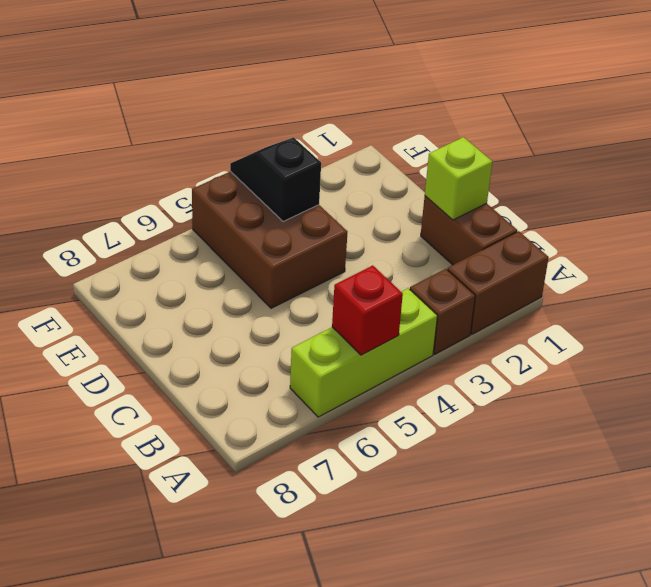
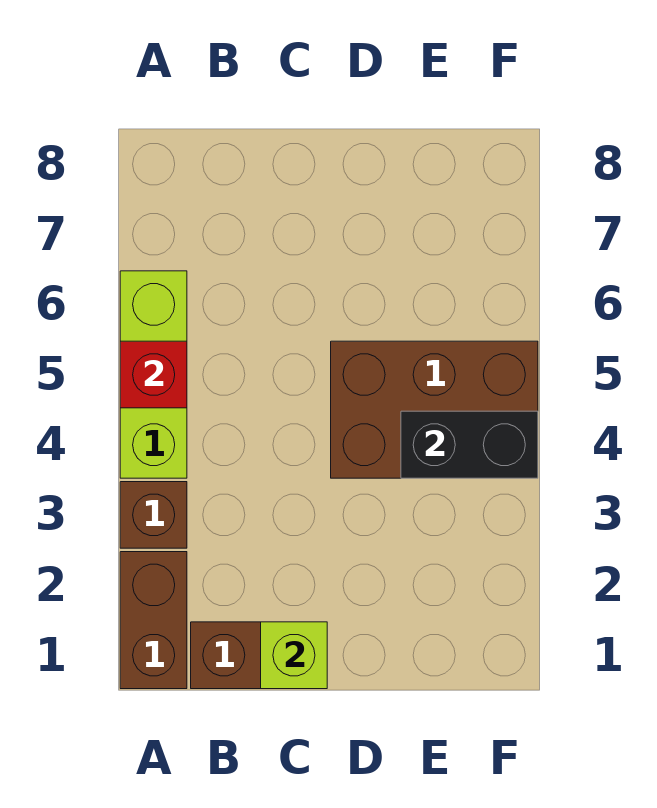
black 1x2 slope [230,137,321,222] -> black 1x2 brick [401,411,538,478]

